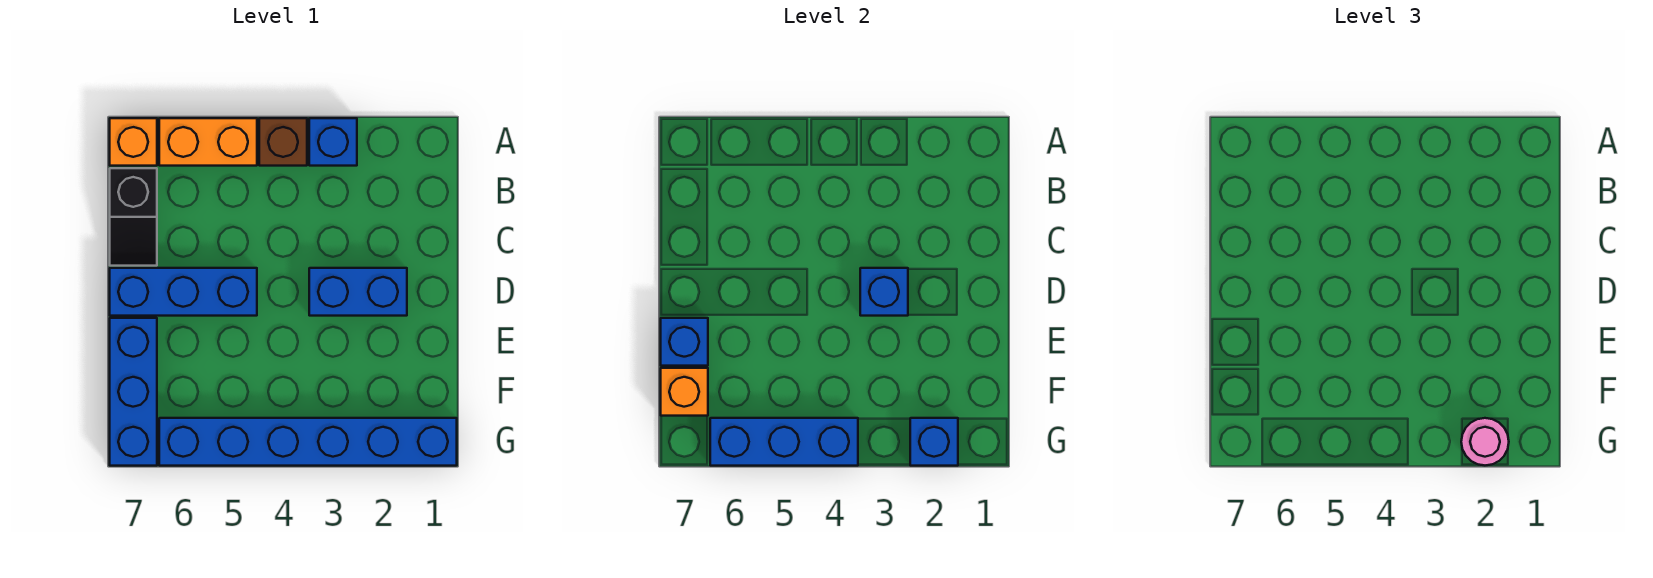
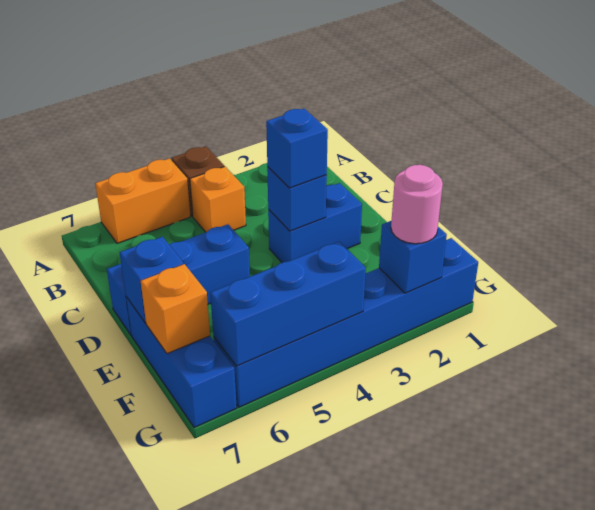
blue 1x1 brick [309,118,357,166] -> blue 1x1 brick moved to [266,109,328,188]
orange 1x1 brick [110,118,157,166] -> orange 1x1 brick moved to [190,166,246,232]
black 1x2 slope [110,168,157,266] -> none

